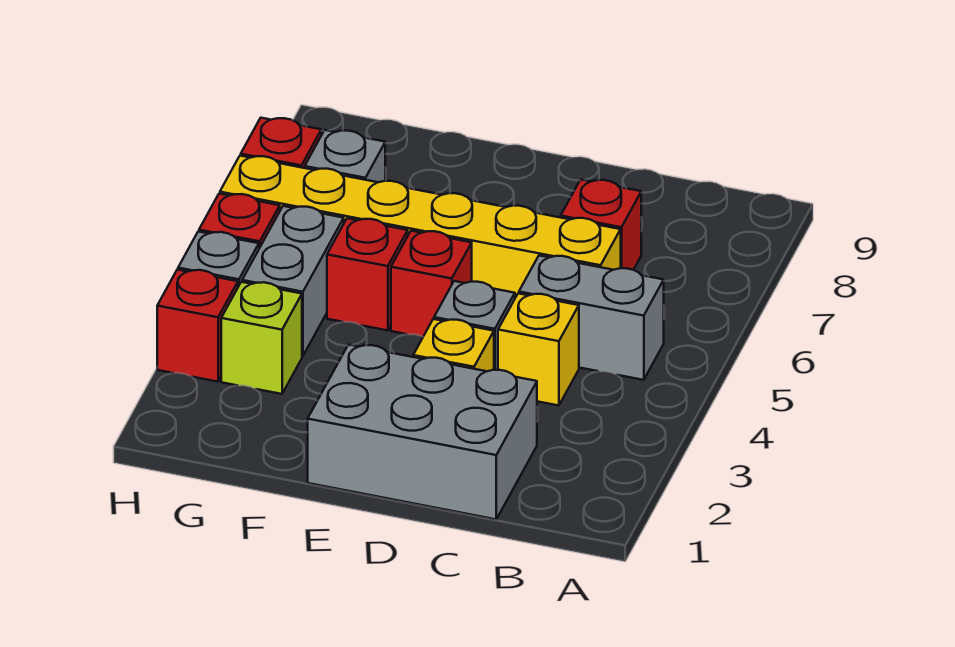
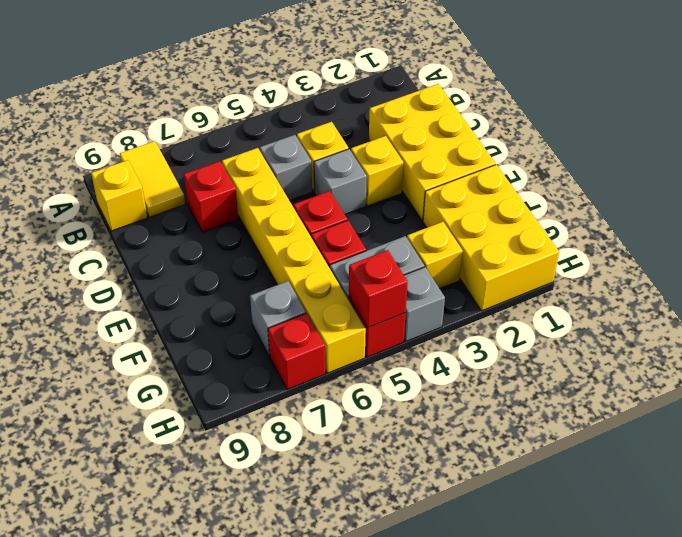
none -> yellow 1x2 tile [120,141,185,217]
grey 1x2 brick [519,256,664,380] -> grey 1x1 brick [260,135,312,201]
none -> yellow 1x1 brick [91,160,147,231]
grey 2x3 brick [308,345,537,519] -> yellow 2x3 brick [369,84,496,221]
none -> yellow 2x3 brick [423,165,559,311]
lime 1x1 brick [221,282,302,394] -> yellow 1x1 brick [407,222,463,289]
red 1x1 brick [157,270,238,382] -> red 1x1 brick moved to [349,250,408,328]

